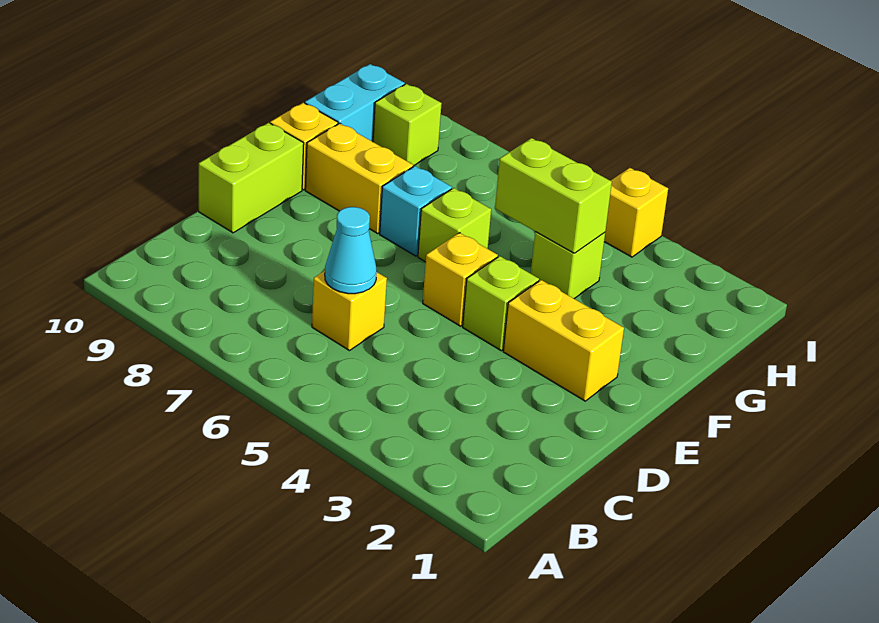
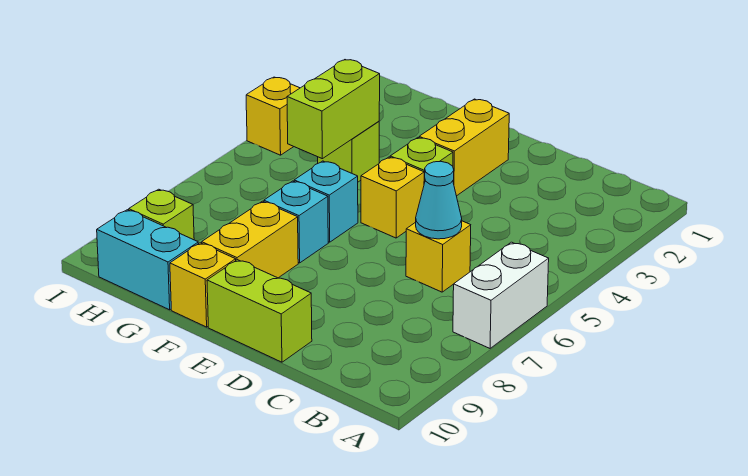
none -> white 1x2 brick [453,242,549,348]
lime 1x1 brick [418,188,491,262] -> cyan 1x1 brick [294,161,358,242]

